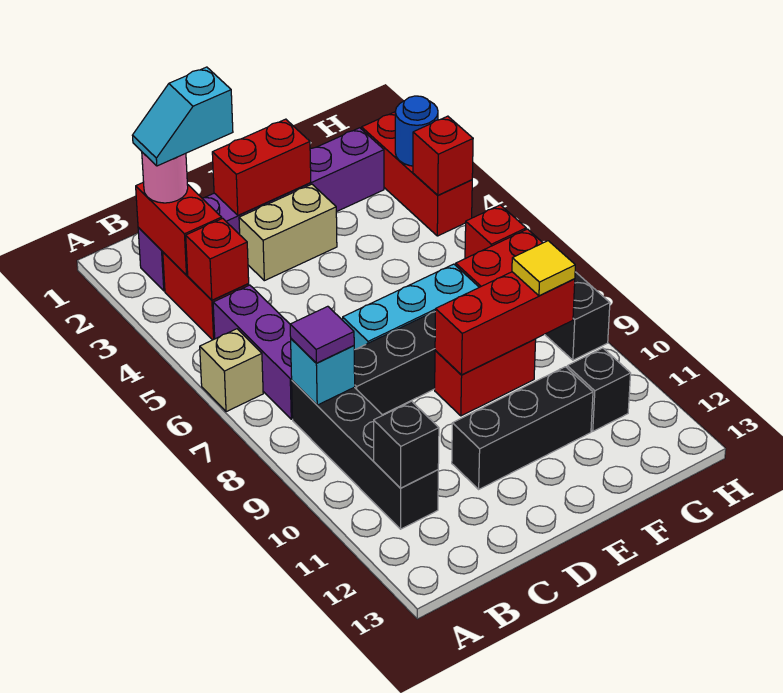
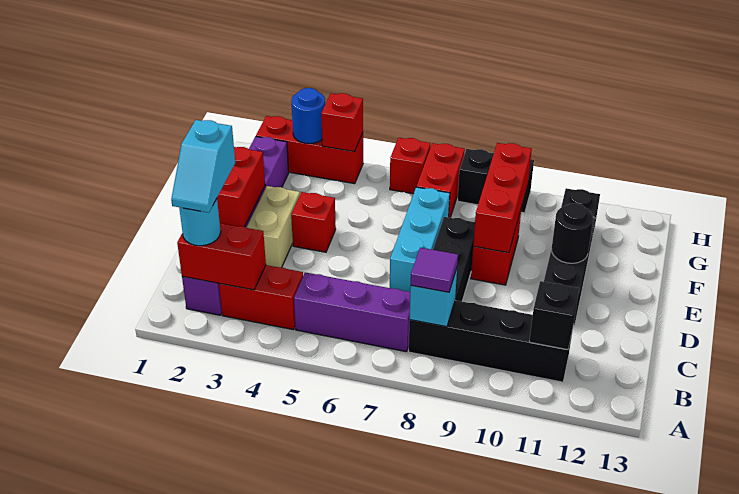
tan 1x1 brick [200,329,263,412] -> none
pink 1x1 round brick [142,152,188,203] -> cyan 1x1 round brick [179,199,221,246]
red 1x1 brick [186,218,249,300] -> red 1x1 brick moved to [291,192,336,252]
none -> black 1x1 round brick [552,203,593,263]
yellow 1x1 tile [512,241,575,296] -> none

